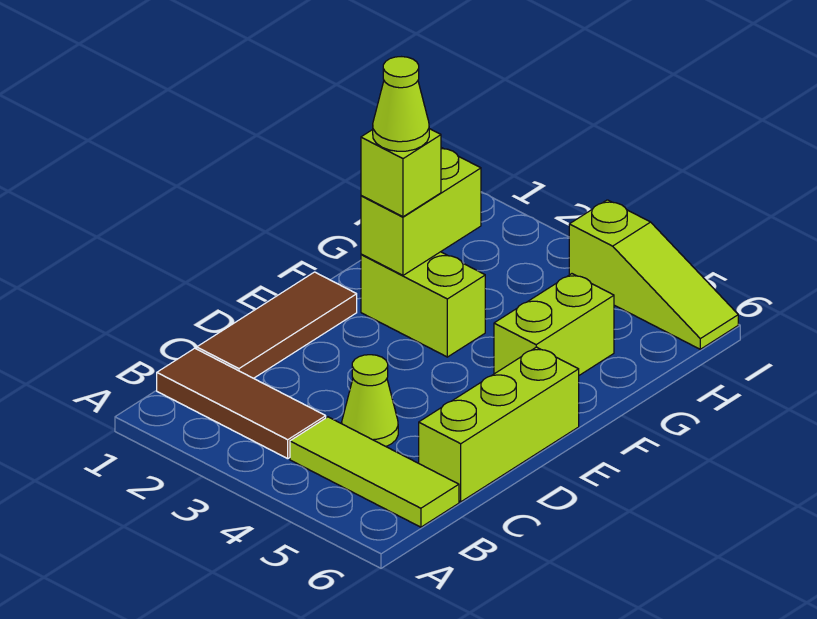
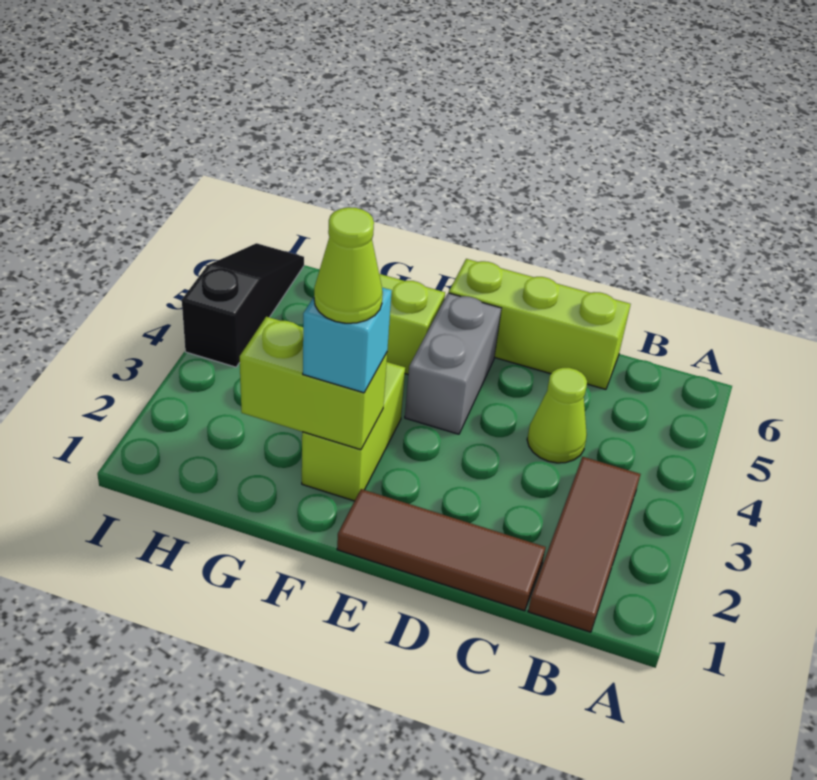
lime 1x3 tile [290,417,459,527] -> none
none -> grey 1x2 brick [405,293,501,434]
lime 1x1 brick [361,129,441,217] -> cyan 1x1 brick [303,288,392,393]
lime 1x3 slope [569,200,738,349] -> black 1x3 slope [182,243,304,367]

